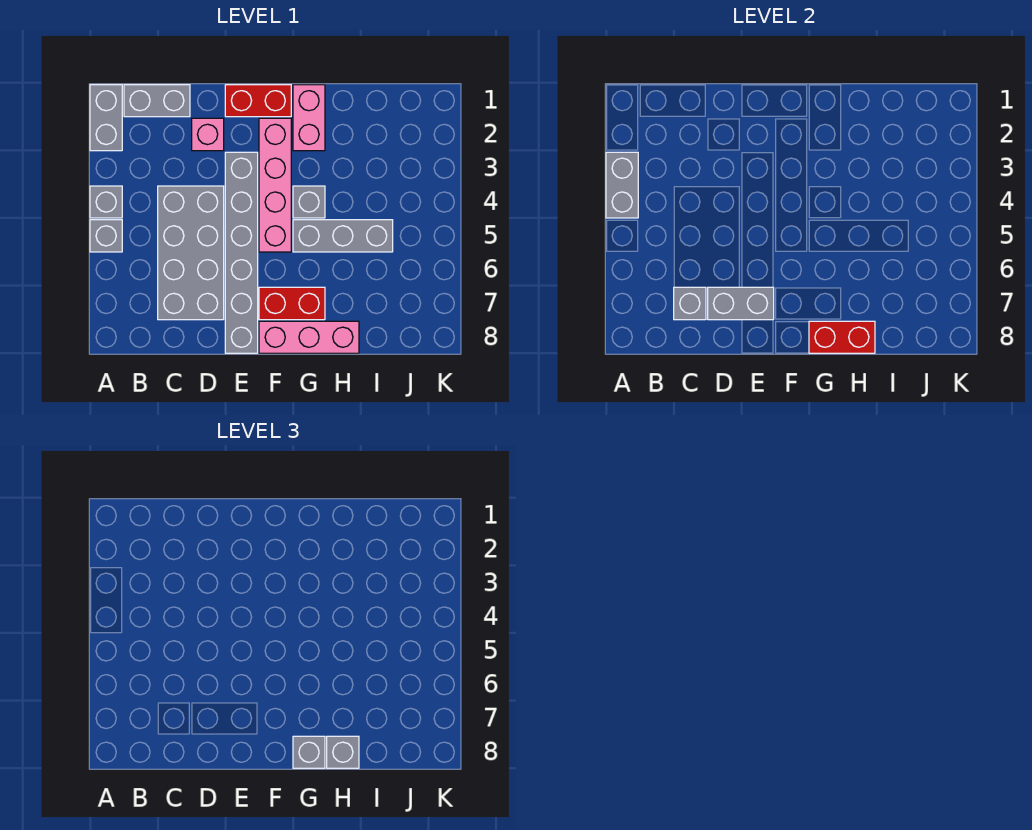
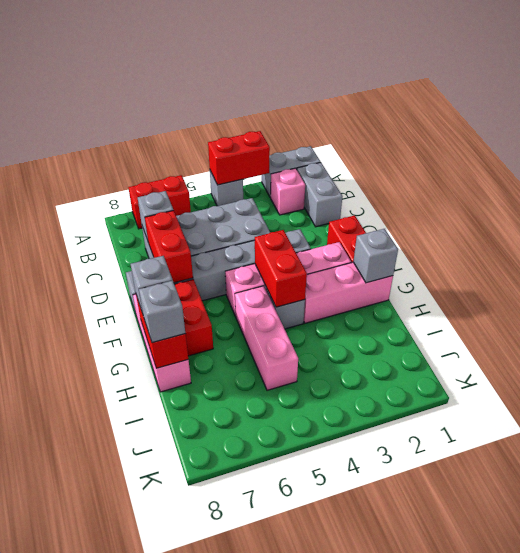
grey 1x2 brick [606,152,638,218] -> red 1x2 brick [208,131,270,185]
grey 1x1 brick [90,220,122,252] -> grey 1x1 brick moved to [353,229,398,283]
none -> red 1x2 brick [128,175,191,229]
pink 1x1 brick [192,118,224,151] -> pink 1x1 brick moved to [270,168,305,215]
grey 1x2 brick [708,287,774,320] -> red 1x2 brick [145,210,193,283]
none -> red 1x2 brick [254,230,307,307]
pink 1x2 brick [293,85,325,151] -> pink 1x3 brick [304,262,393,323]
grey 1x3 brick [293,220,393,252] -> pink 1x3 brick [235,286,298,390]

